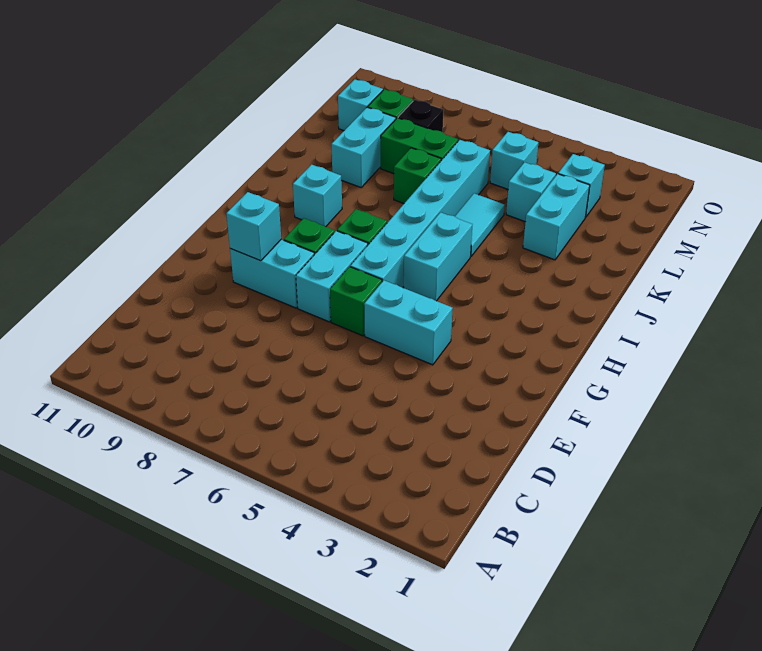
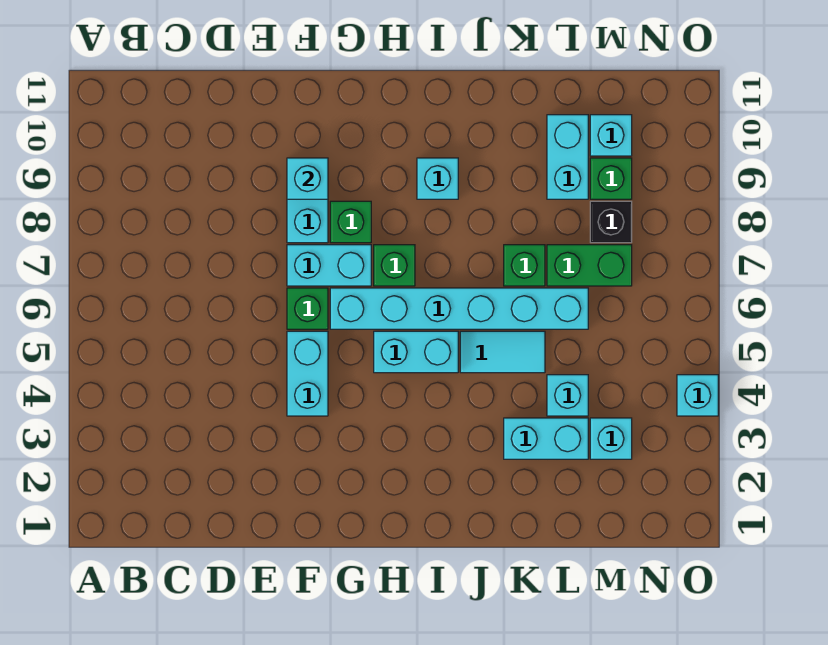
cyan 1x2 brick [332,107,396,187] -> cyan 1x2 brick turned to [547,115,588,199]
green 1x2 brick [381,118,458,174] -> green 1x2 brick turned to [547,245,632,286]
cyan 1x1 brick [490,132,538,189] -> cyan 1x1 brick moved to [677,375,718,416]

